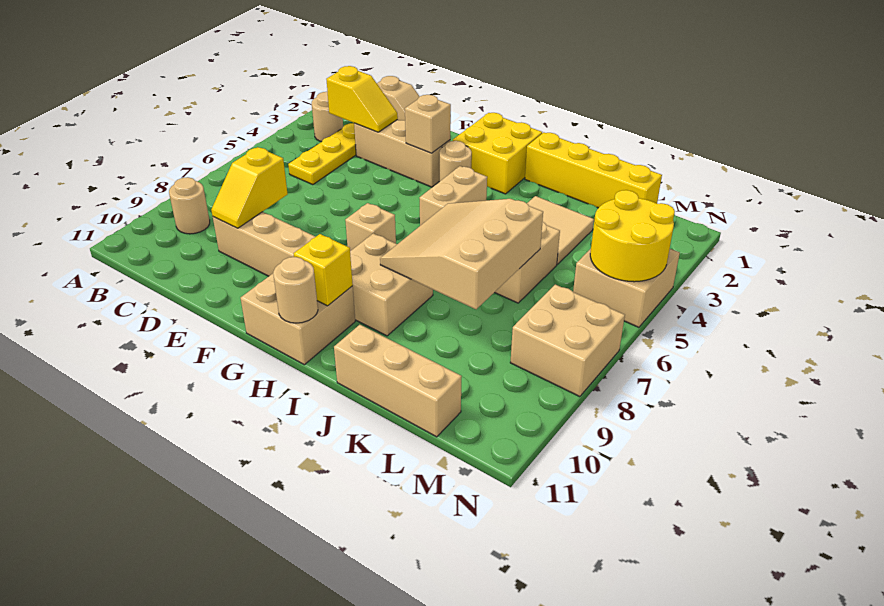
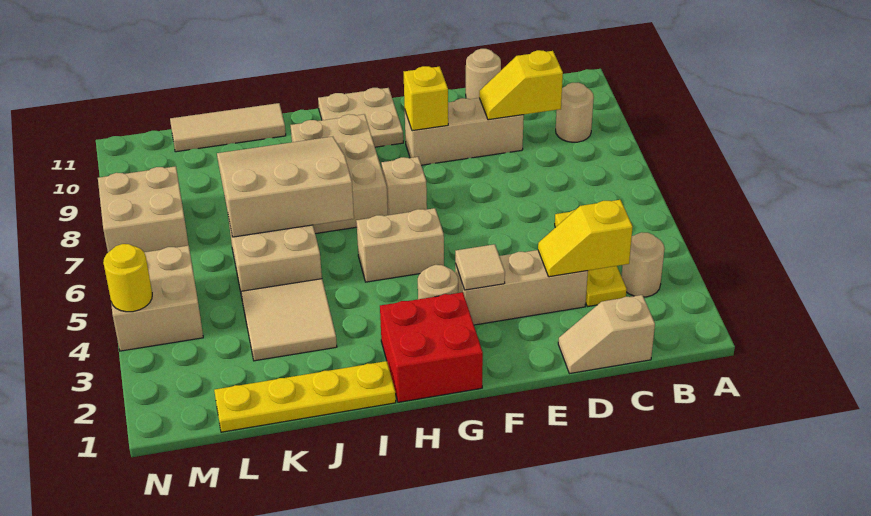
yellow 1x2 slope [211,147,288,228] -> yellow 1x2 slope turned to [479,50,563,120]
tan 1x1 brick [405,95,451,153] -> tan 1x1 tile [455,244,505,290]
yellow 2x2 brick [453,113,542,194] -> red 2x2 brick [380,292,483,402]
tan 2x2 brick [241,274,355,365] -> tan 2x2 plate [318,88,403,147]
tan 1x2 brick [419,166,487,226] -> tan 1x2 brick turned to [356,208,444,282]
tan 2x2 brick [350,233,433,336] -> tan 2x3 brick [291,114,388,234]
yellow 1x1 brick [294,234,353,306] -> yellow 1x1 brick moved to [404,66,448,131]
tan 1x1 round brick [273,257,318,323] -> tan 1x1 round brick moved to [466,49,501,99]
yellow 1x4 brick [525,132,662,208] -> yellow 1x4 plate [214,361,396,432]
tan 3x3 slope [380,199,543,309] -> tan 3x3 slope turned to [217,137,354,237]
tan 1x3 brick [334,325,462,437] -> tan 1x3 tile [170,103,286,152]
yellow 2x2 round brick [590,190,675,282] -> yellow 1x1 round brick [103,244,152,312]

